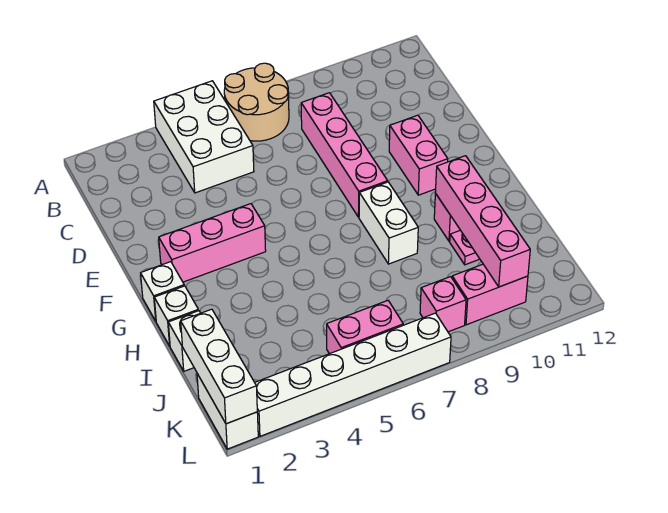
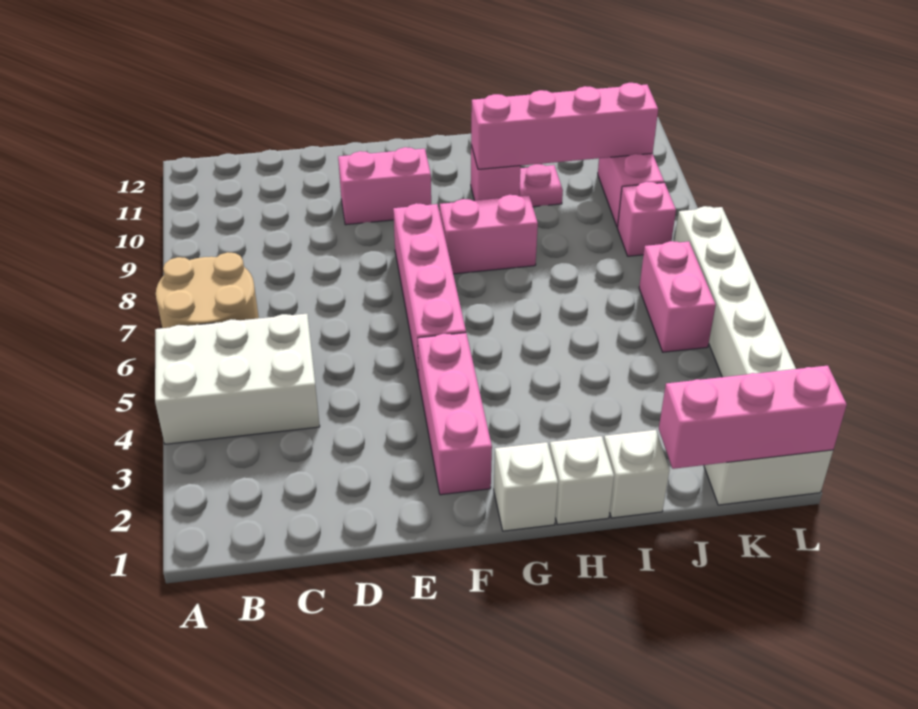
pink 1x4 brick [301,93,388,217] -> pink 1x4 brick turned to [393,203,466,378]
white 1x2 brick [359,182,418,264] -> pink 1x2 brick [440,195,538,274]
white 1x3 brick [181,309,257,424] -> pink 1x3 brick [659,366,847,469]

